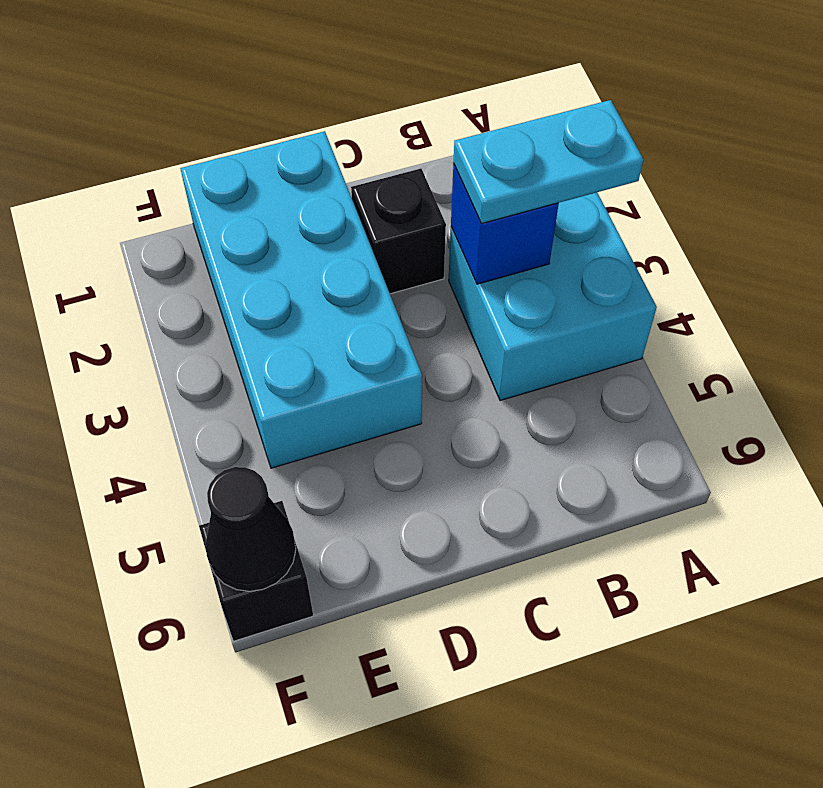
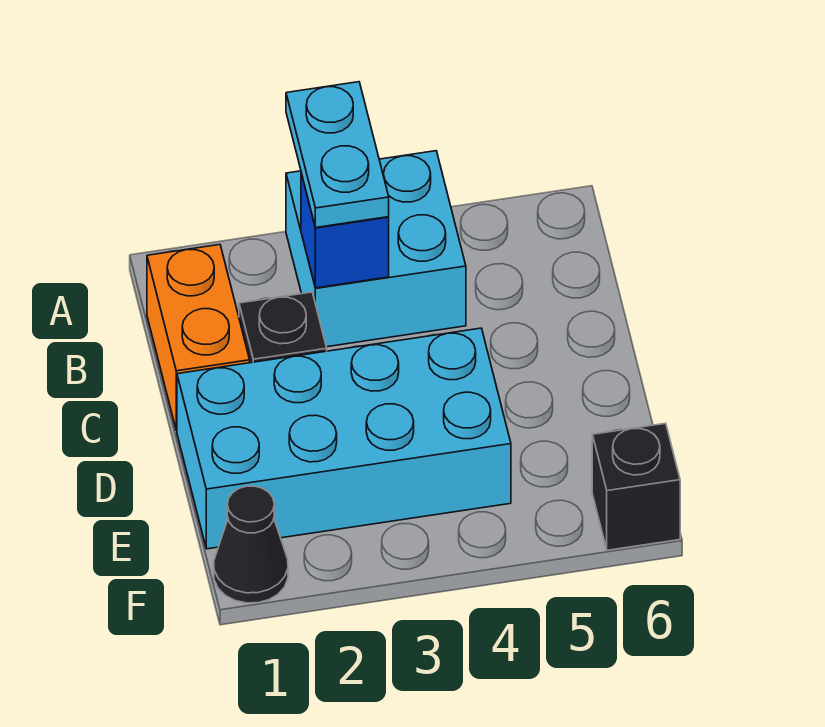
none -> orange 1x2 brick [147,245,250,431]
black 1x1 cone [206,467,296,591] -> black 1x1 cone moved to [214,486,288,603]

